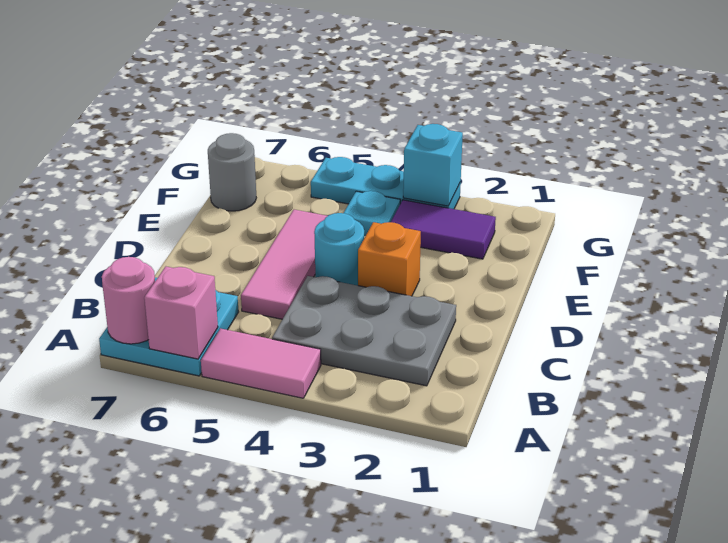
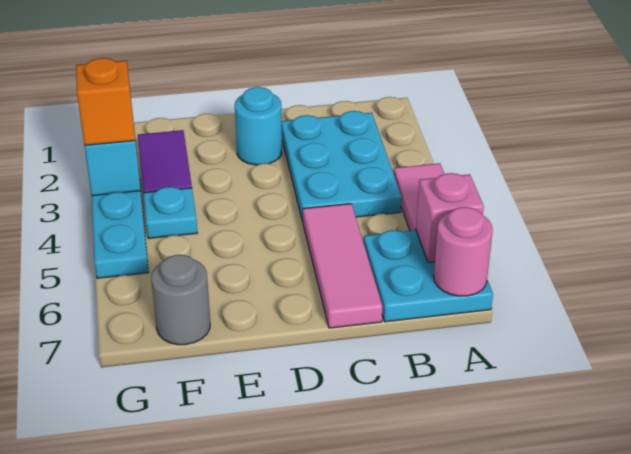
grey 2x3 plate [272,276,456,386] -> cyan 2x3 plate [282,111,402,222]
pink 1x3 tile [241,210,327,319] -> pink 1x3 tile turned to [303,204,382,328]
orange 1x1 brick [358,222,421,296] -> orange 1x1 brick moved to [76,58,135,145]
cyan 1x1 round brick [314,213,364,286] -> cyan 1x1 round brick moved to [235,87,282,165]

